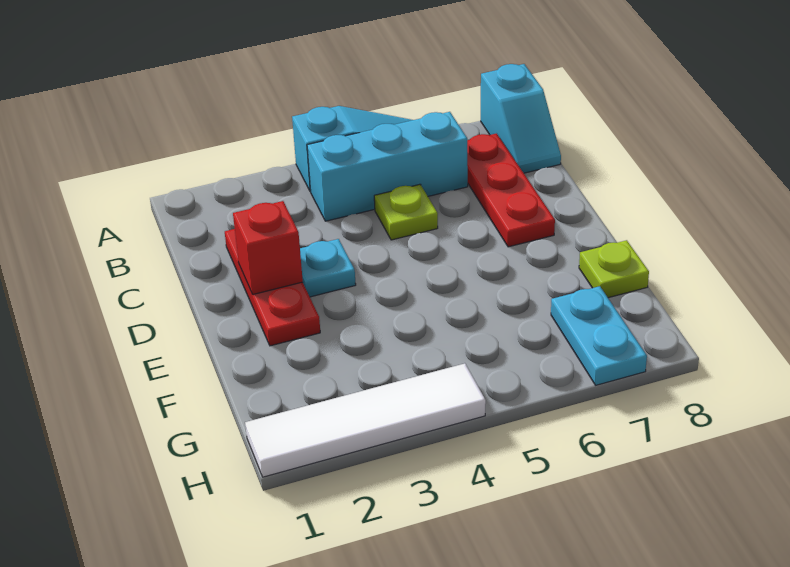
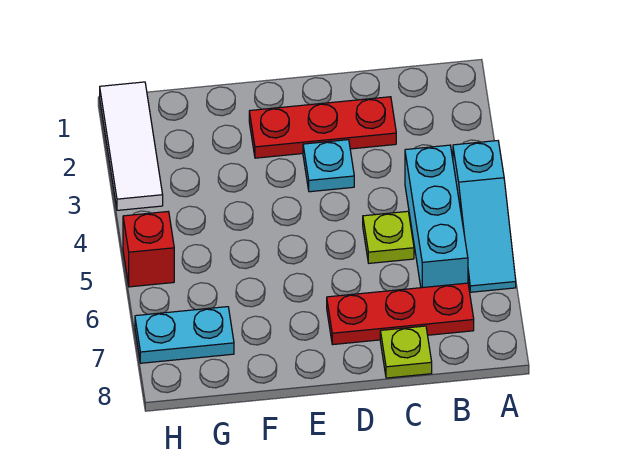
cyan 1x2 slope [481,64,561,173] -> none
red 1x1 brick [233,201,303,294] -> red 1x1 brick moved to [123,212,174,287]
lime 1x1 plate [579,240,649,298] -> lime 1x1 plate moved to [380,326,432,378]
white 1x4 tile [245,363,486,477] -> white 1x3 tile [100,82,163,210]

